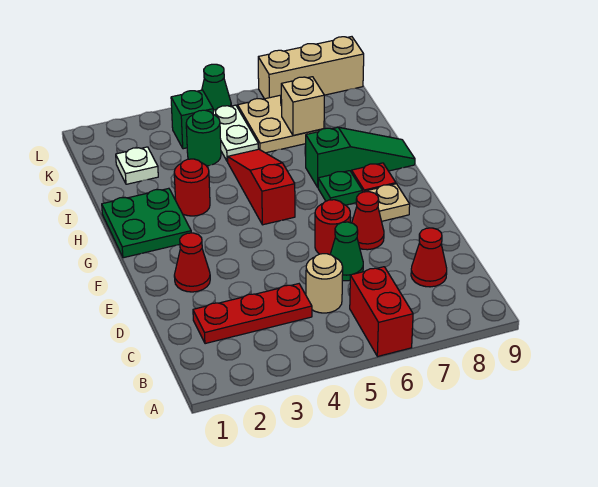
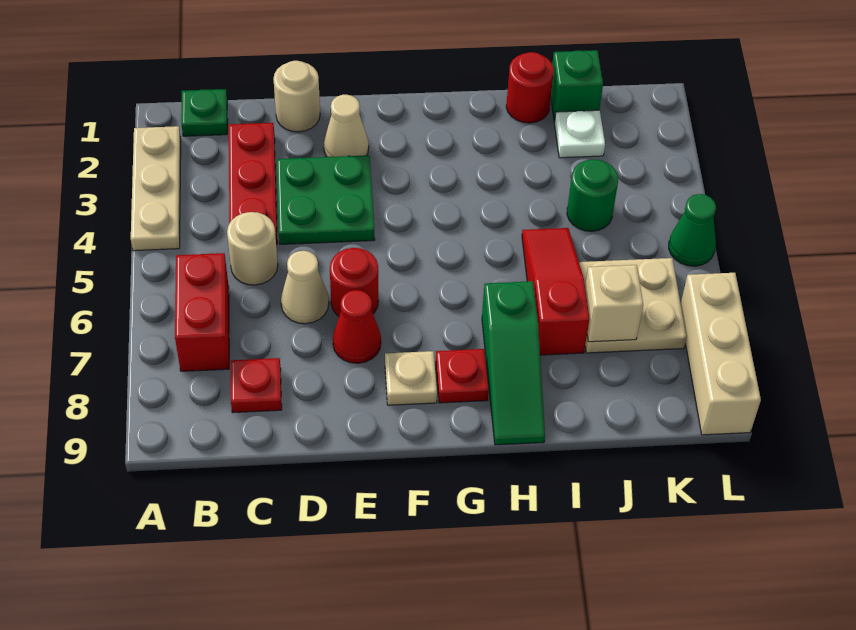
none -> tan 1x3 plate [131,126,181,251]
red 1x2 brick [350,267,413,357] -> red 1x2 brick turned to [175,253,229,371]
red 1x1 cone [411,228,447,287] -> red 1x1 plate [231,358,282,413]
none -> tan 1x1 round brick [274,61,320,132]
green 1x1 cone [330,222,363,281] -> tan 1x1 cone [281,251,329,324]
red 1x1 cone [174,233,210,292] -> tan 1x1 cone [324,95,369,157]
green 2x2 plate [102,188,191,258] -> green 2x2 plate moved to [277,155,375,244]
red 1x3 slope [227,149,295,225] -> red 1x3 slope turned to [522,228,589,355]
green 1x1 plate [318,171,362,205] -> green 1x1 plate moved to [181,89,228,136]
red 1x1 round brick [174,159,210,216] -> red 1x1 round brick moved to [506,52,554,123]
white 1x2 plate [213,105,259,161] -> none
green 1x1 brick [171,90,213,149] -> green 1x1 brick moved to [551,50,603,122]

